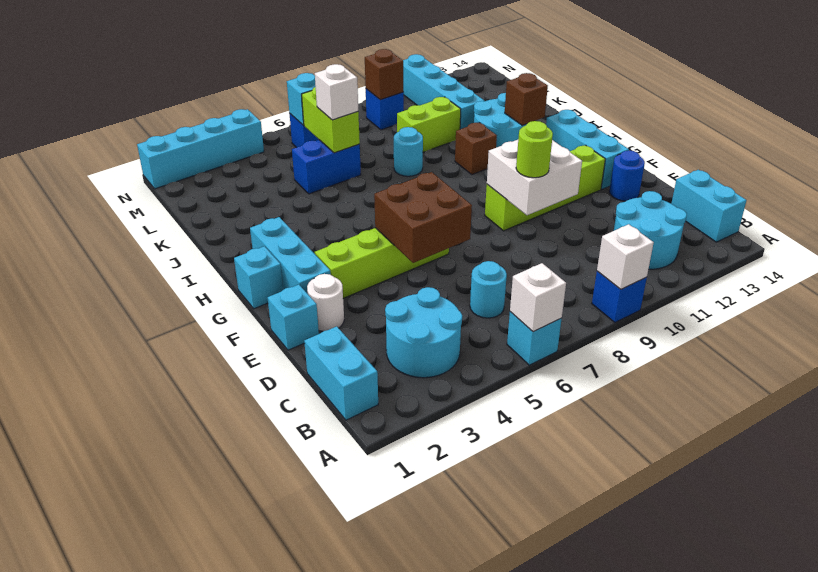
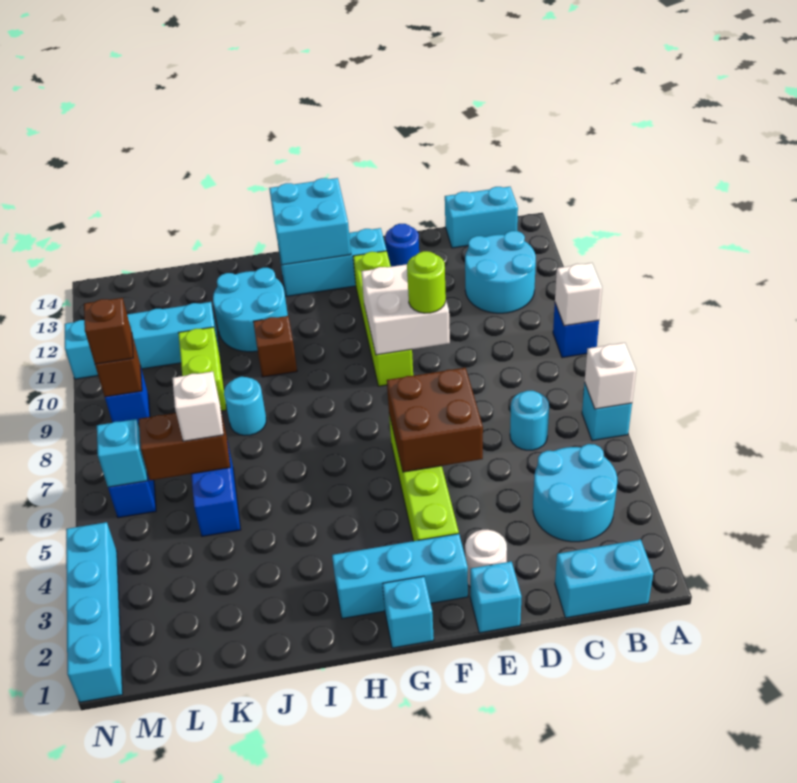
none -> cyan 2x2 brick [269,178,351,265]
brown 1x1 brick [505,73,548,125] -> brown 1x1 brick moved to [84,298,133,364]
lime 1x2 brick [302,87,360,153] -> brown 1x2 brick [139,412,230,480]

